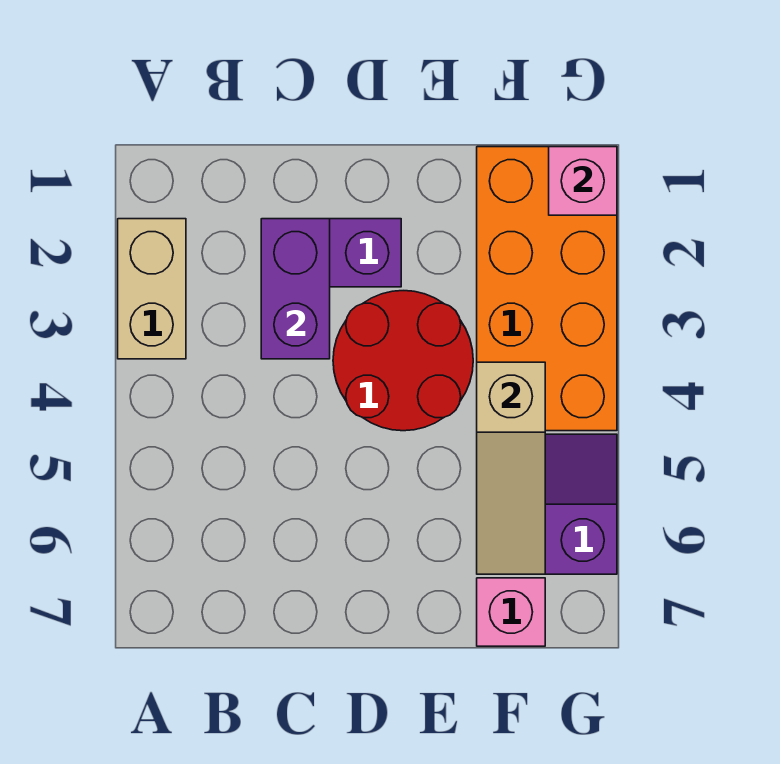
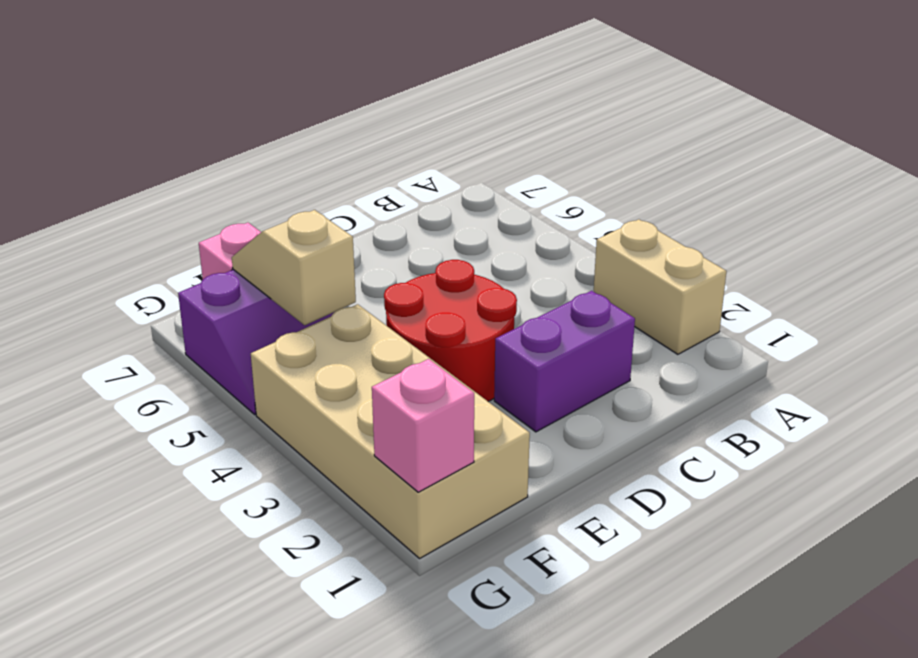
purple 1x2 brick [261,219,330,359] -> none
orange 2x4 brick [477,147,617,431] -> tan 2x4 brick [251,304,530,558]
tan 1x3 slope [477,362,545,574] -> tan 1x2 slope [232,210,356,325]

